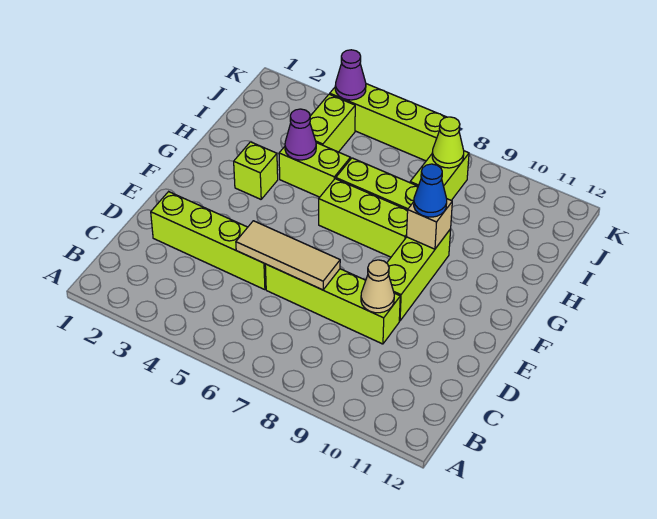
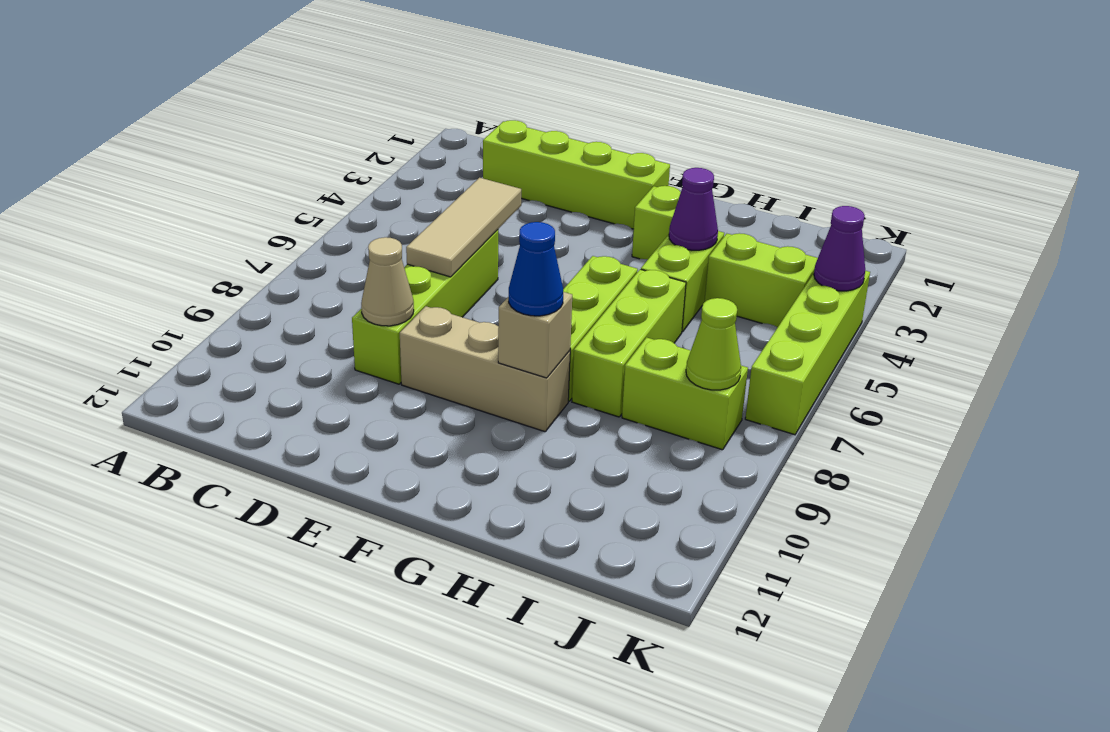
lime 1x4 brick [151,192,266,290] -> lime 1x4 brick turned to [483,120,670,229]
lime 1x3 brick [387,229,451,321] -> tan 1x3 brick [400,306,570,432]

